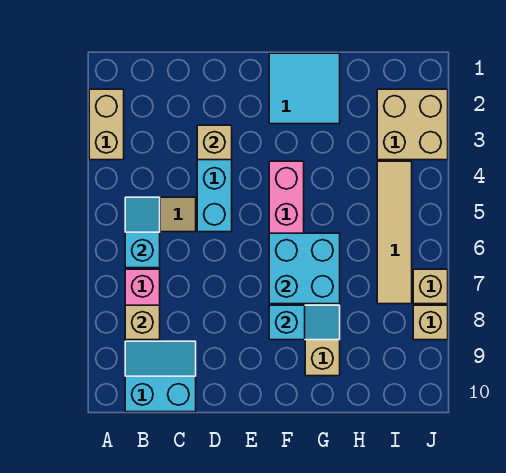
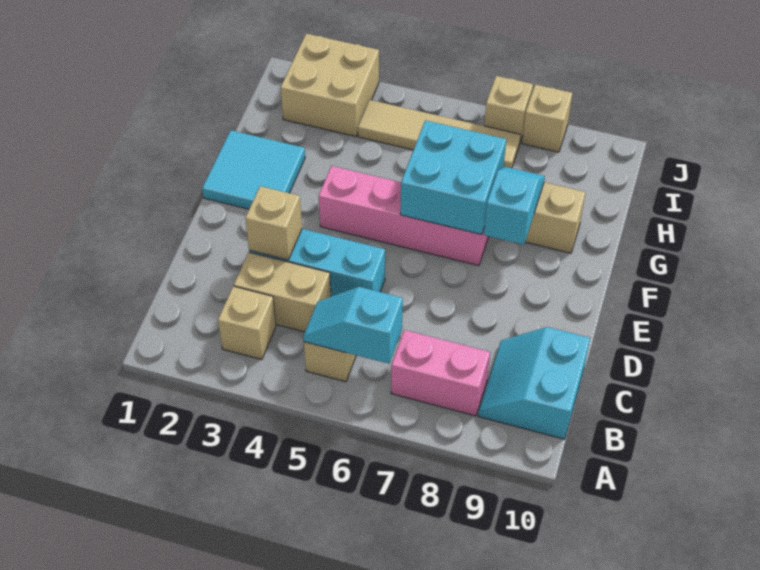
tan 1x2 brick [89,89,124,160] -> tan 1x2 brick moved to [234,252,331,332]
tan 1x1 brick [125,305,160,340] -> tan 1x1 brick moved to [218,286,276,360]

